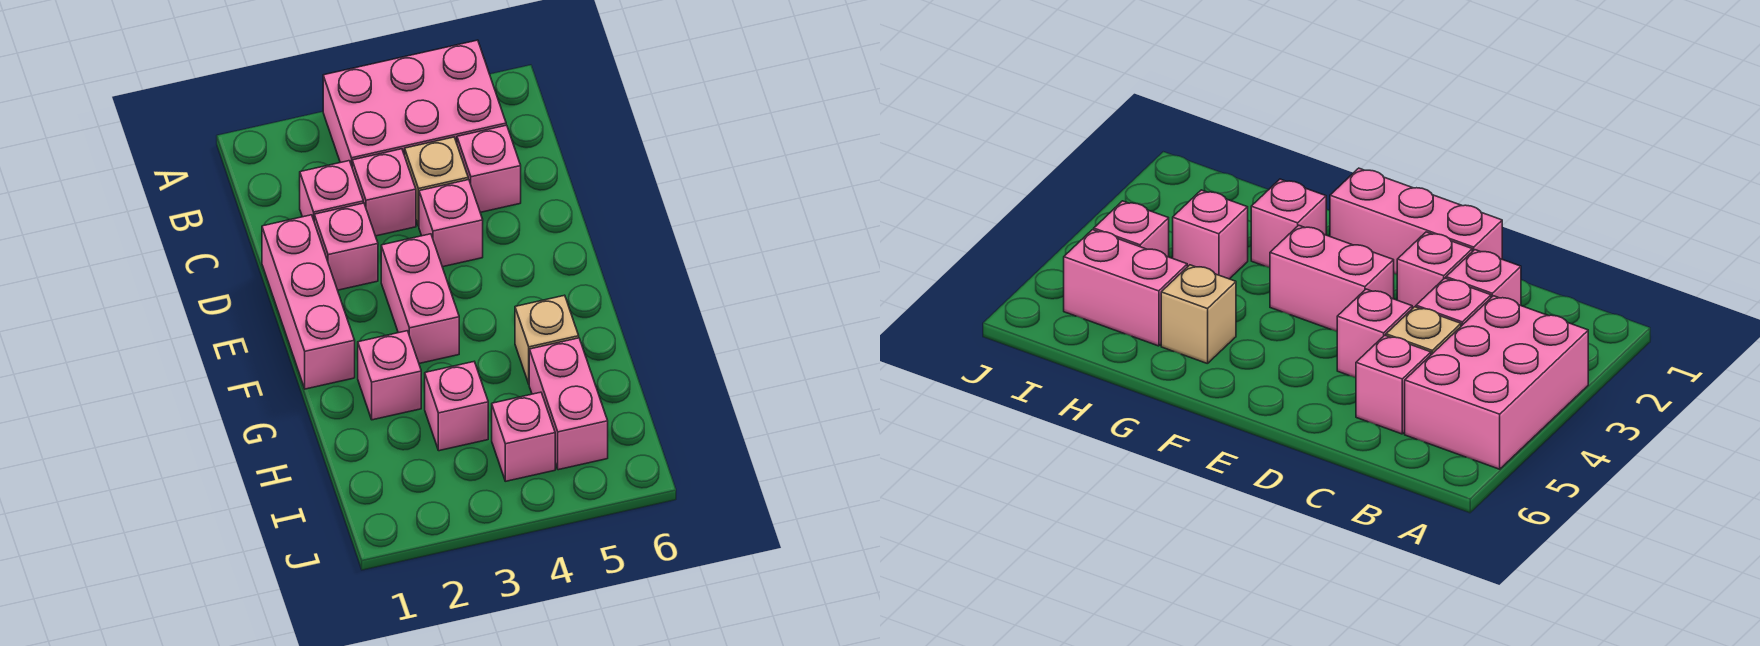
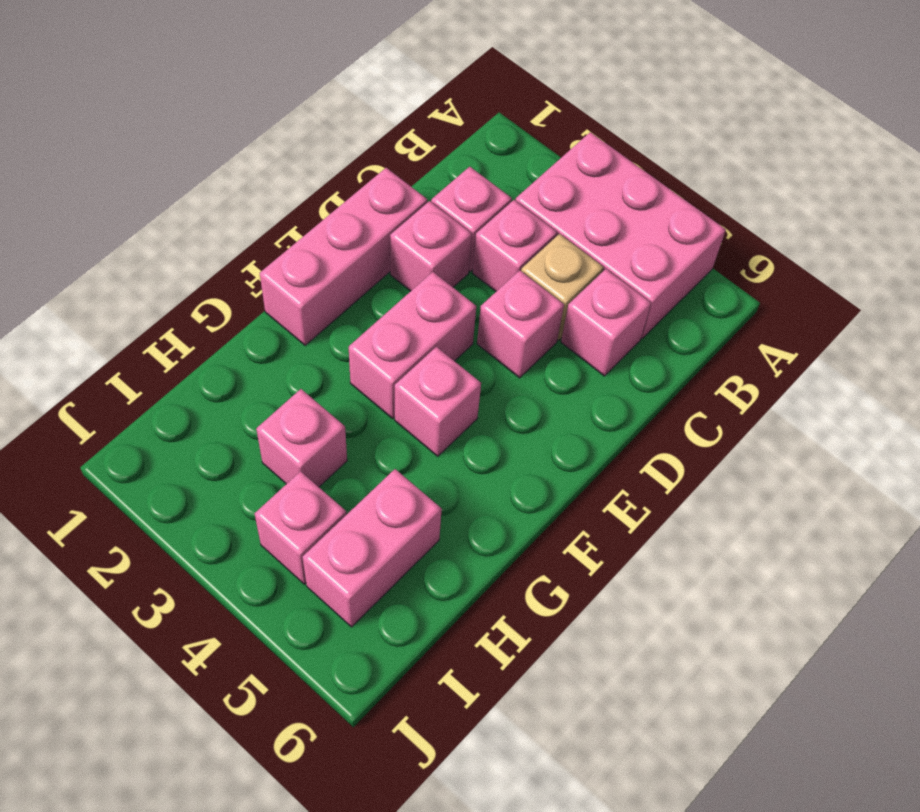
pink 1x1 brick [358,331,421,420] -> pink 1x1 brick moved to [395,347,481,456]
tan 1x1 brick [515,295,579,384] -> none

